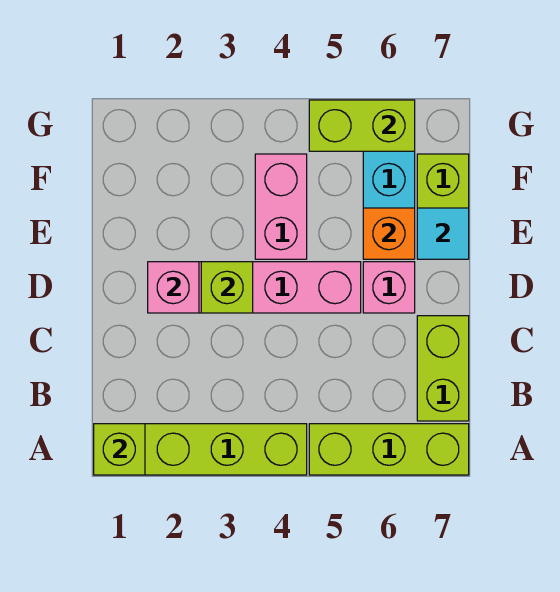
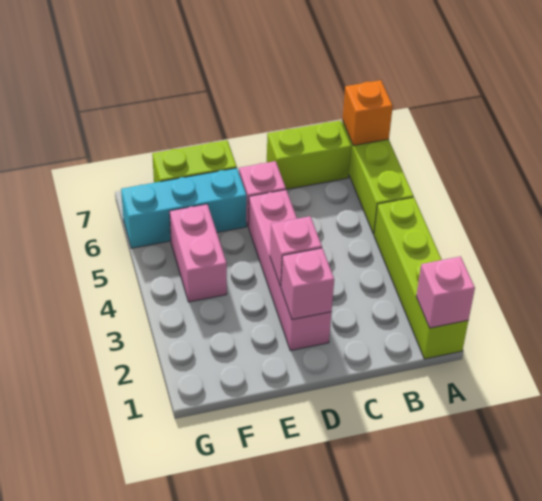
lime 1x1 brick [94,424,145,475] -> pink 1x1 brick [416,256,475,328]
lime 1x1 brick [201,262,253,313] -> pink 1x1 brick [270,216,322,287]
pink 1x2 brick [255,154,307,259] -> pink 1x2 brick turned to [170,204,227,302]
orange 1x1 brick [363,208,415,259] -> orange 1x1 brick moved to [342,80,393,145]
cyan 1x1 tile [417,208,469,259] -> none
lime 1x2 brick [309,100,415,151] -> none

